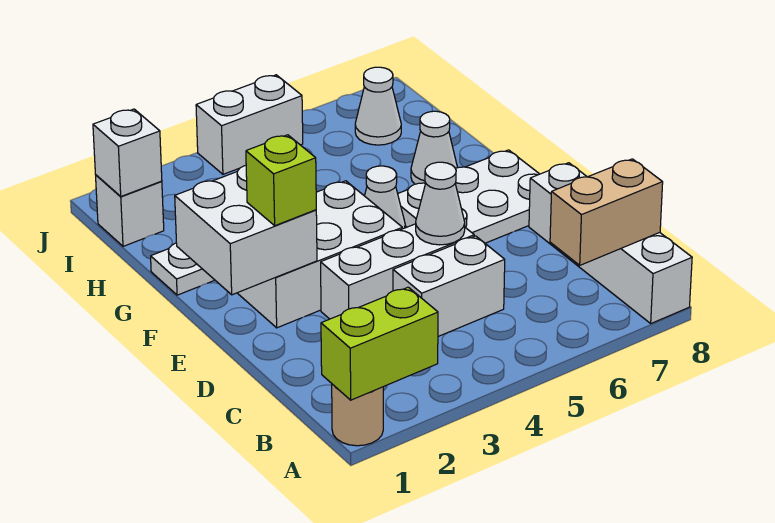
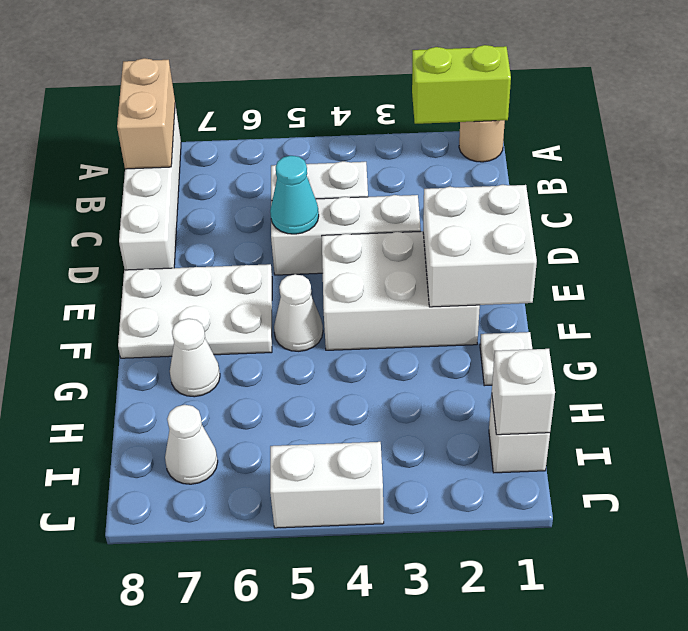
tan 1x2 brick [550,159,663,265] -> tan 1x2 brick turned to [117,58,175,169]
white 1x1 cone [416,162,465,245] -> cyan 1x1 cone [270,156,319,234]
lime 1x1 brick [246,135,316,226] -> none

